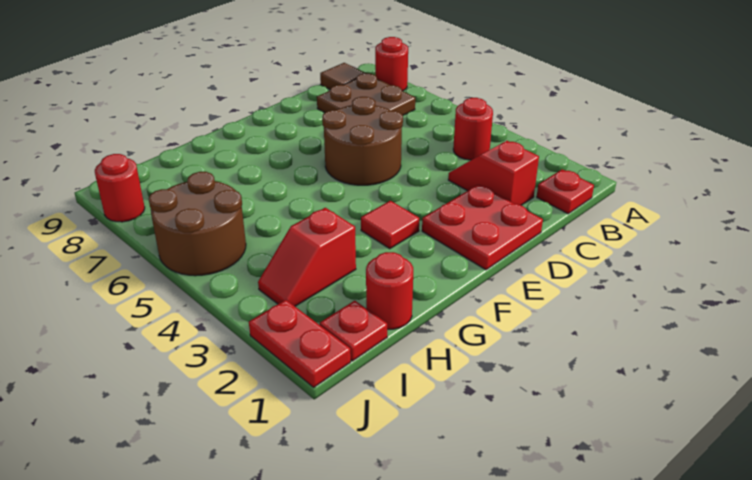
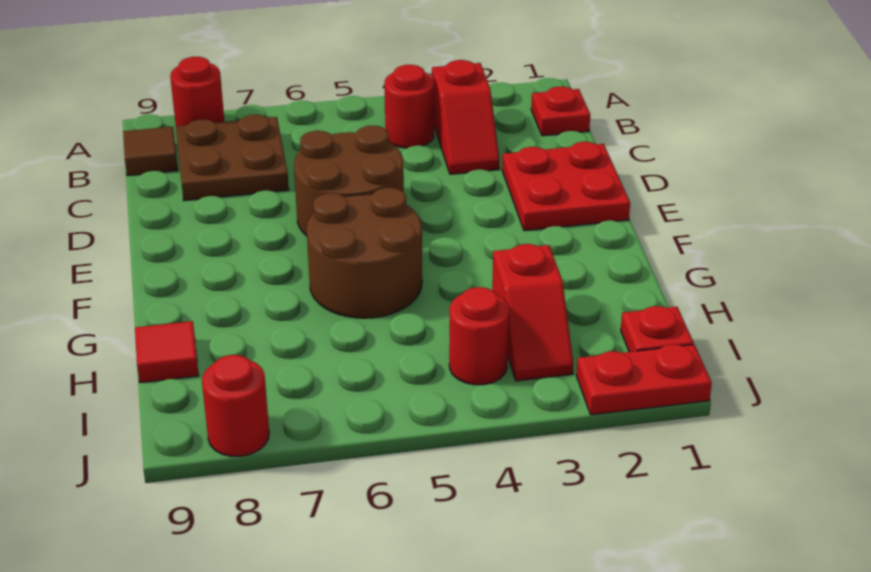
red 1x2 slope [448,141,539,205] -> red 1x2 slope turned to [432,60,499,174]
red 1x1 tile [361,201,419,249] -> red 1x1 tile moved to [135,321,199,383]
red 1x1 round brick [366,252,413,329] -> red 1x1 round brick moved to [449,287,509,385]
brown 2x2 round brick [149,172,246,276] -> brown 2x2 round brick moved to [307,188,422,318]

